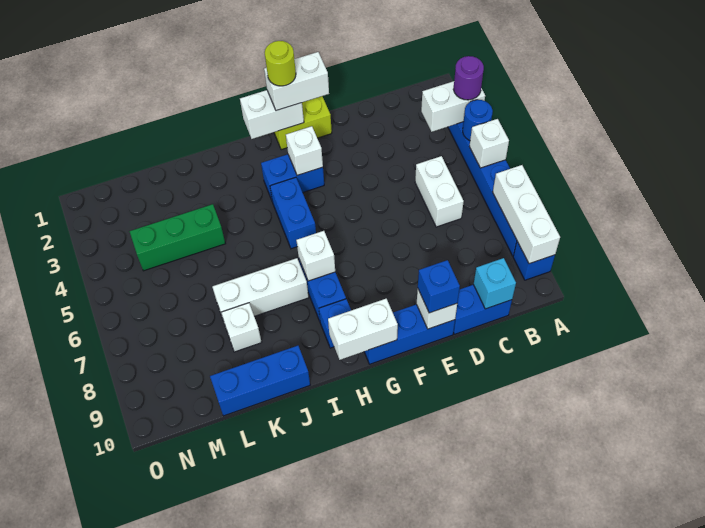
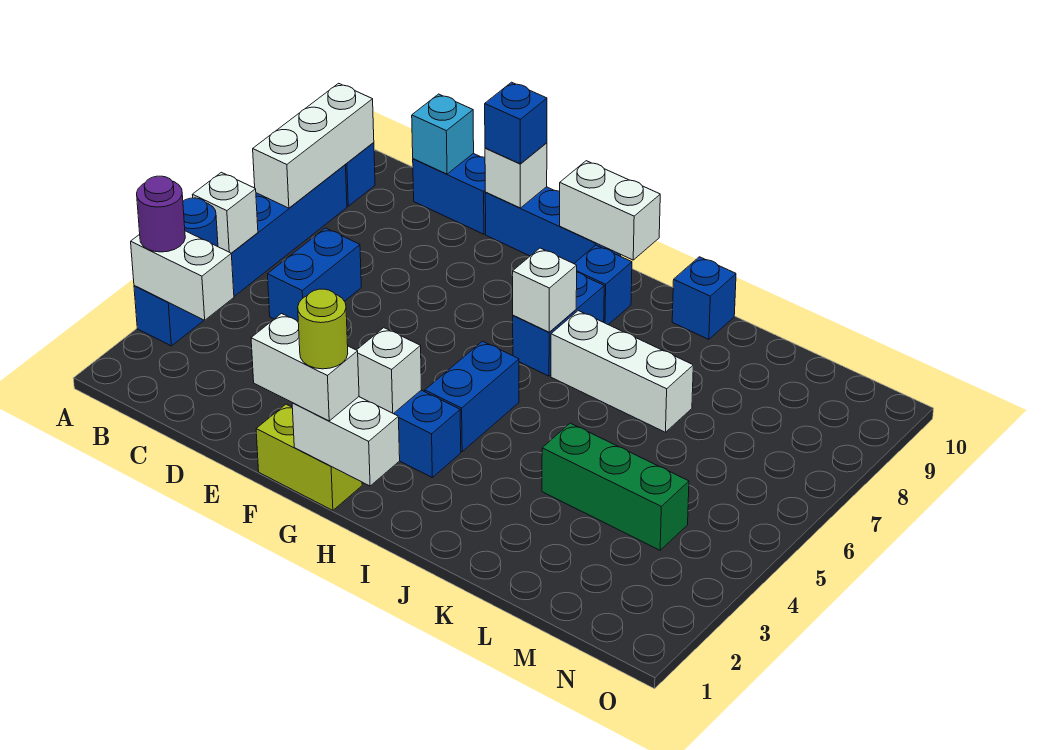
white 1x2 brick [415,156,464,227] -> blue 1x2 brick [268,228,361,321]
blue 1x3 brick [210,346,310,416] -> blue 1x1 brick [672,257,736,339]
white 1x1 brick [221,303,261,352] -> none

